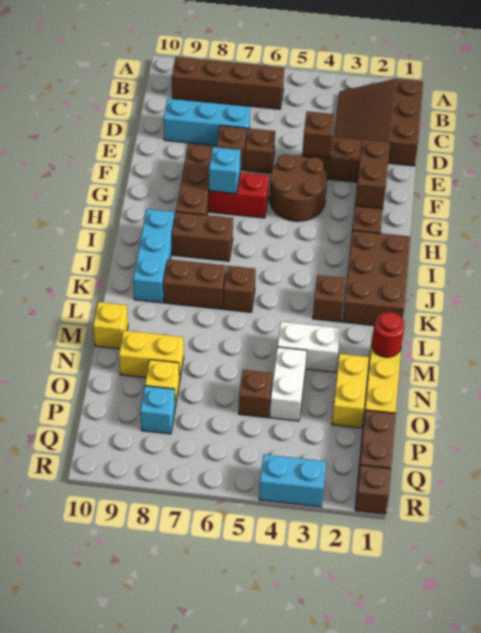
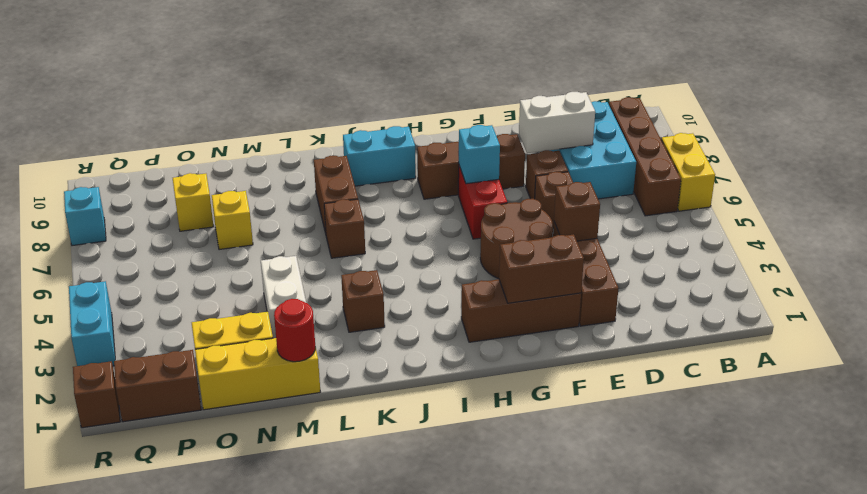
brown 3x3 slope [334,79,423,166] -> none
cyan 1x3 brick [164,98,250,146] -> cyan 2x3 brick [549,101,636,199]
brown 2x3 brick [343,230,410,326] -> none
brown 1x2 brick [172,212,233,261] -> none
cyan 1x3 brick [133,209,175,303] -> cyan 1x2 brick [343,126,416,186]
yellow 1x1 brick [93,302,128,349] -> yellow 1x1 brick moved to [212,191,253,250]
white 1x2 brick [270,347,307,421] -> white 1x2 brick moved to [519,92,595,153]
yellow 1x2 brick [119,330,184,379] -> yellow 1x2 brick moved to [661,133,715,211]
brown 1x1 brick [239,370,272,418] -> none
cyan 1x1 brick [140,386,175,434] -> cyan 1x1 brick moved to [64,187,106,246]

